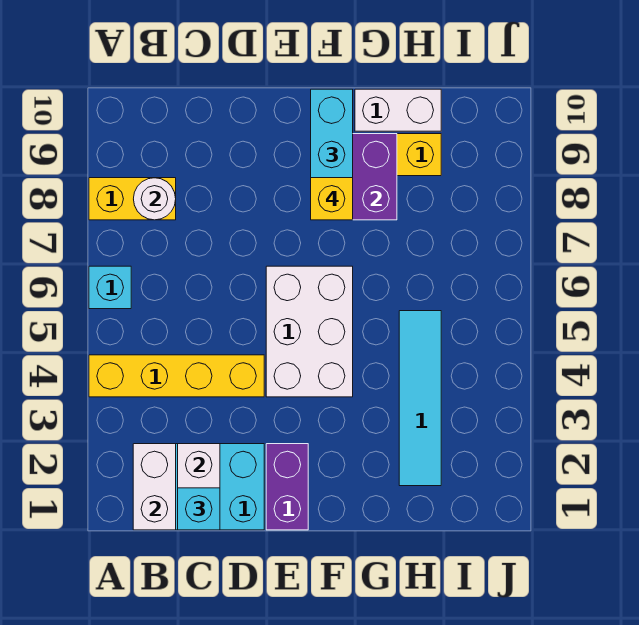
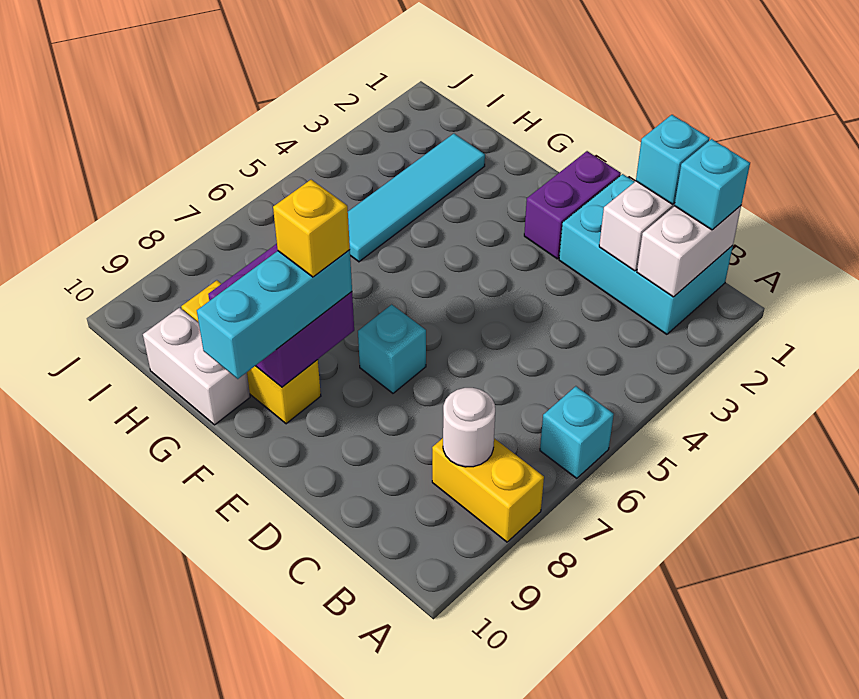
yellow 1x4 brick [89,355,264,397] -> none
none -> cyan 1x1 brick [674,139,750,230]
white 2x3 brick [266,266,353,397] -> none
none -> cyan 1x1 brick [358,304,426,393]

